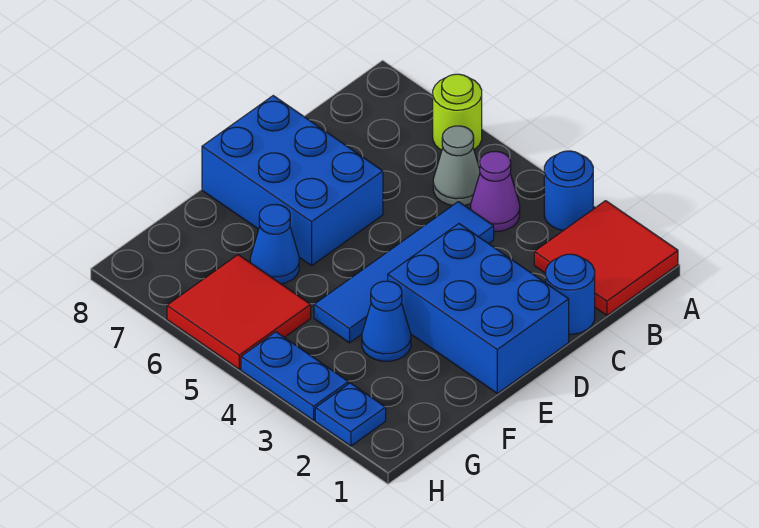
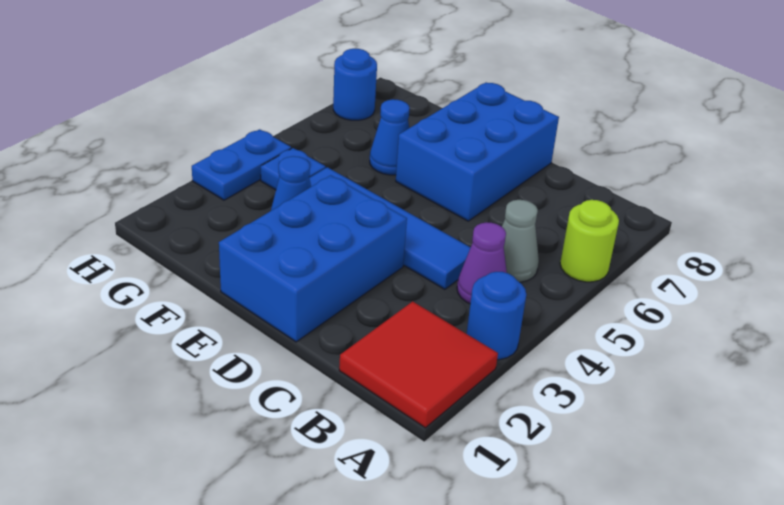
blue 1x1 round brick [546,254,595,334] -> blue 1x1 round brick moved to [333,49,377,120]
red 2x2 tile [167,255,311,369] -> none
blue 1x1 plate [315,383,386,446] -> blue 1x1 plate moved to [261,148,326,190]

